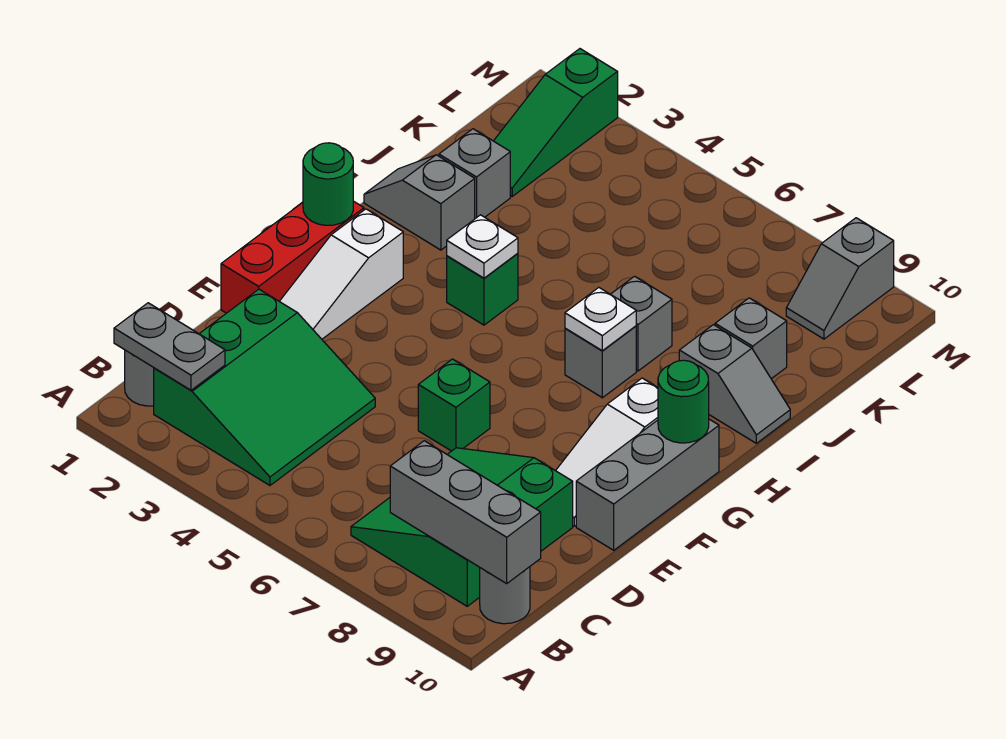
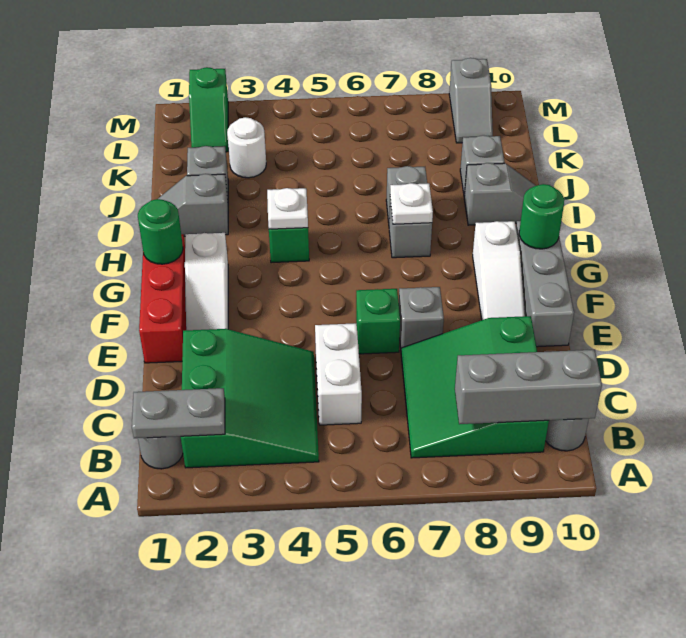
none -> white 1x2 brick [315,323,362,425]
none -> grey 1x1 brick [399,287,444,348]
green 1x3 slope [494,49,618,196] -> green 1x2 slope [189,67,228,152]
none -> white 1x1 round brick [227,117,266,178]

